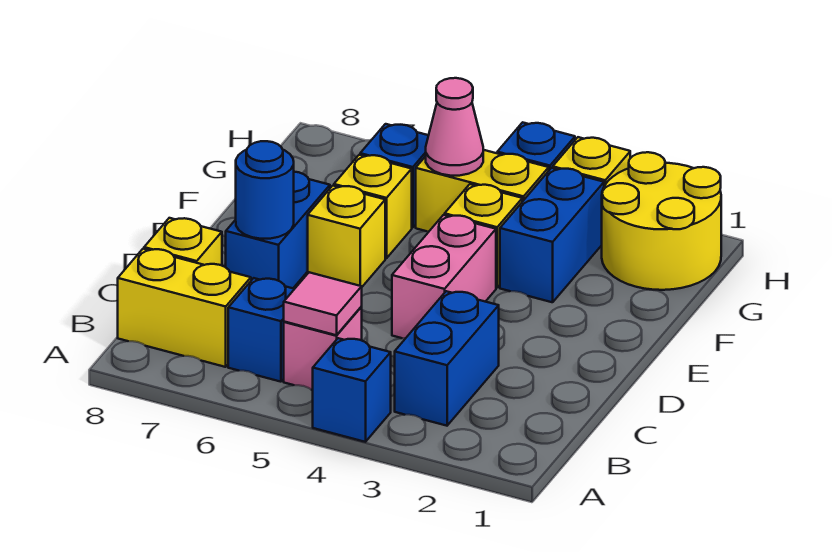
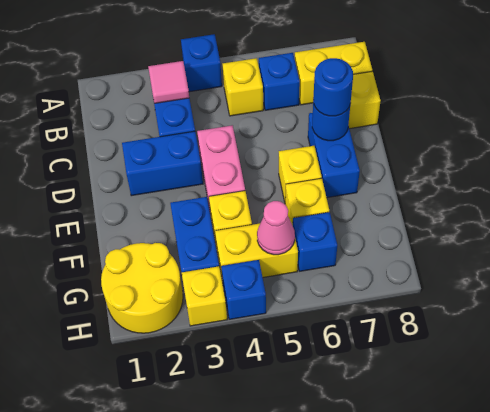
pink 1x1 brick [284,307,362,390] -> yellow 1x1 brick [223,58,263,116]
pink 1x1 tile [284,272,362,335] -> pink 1x1 tile moved to [148,61,189,103]
none -> blue 1x2 brick [122,131,203,196]
none -> blue 1x1 round brick [313,58,353,116]

